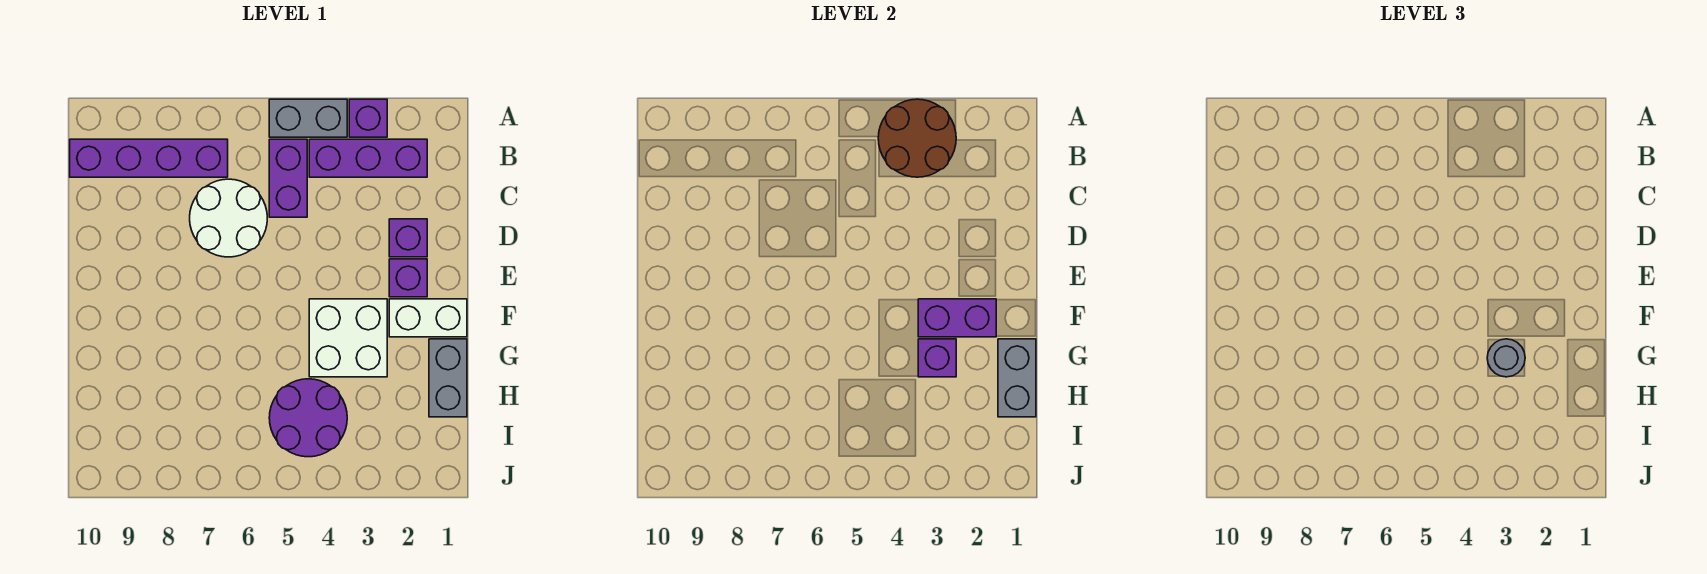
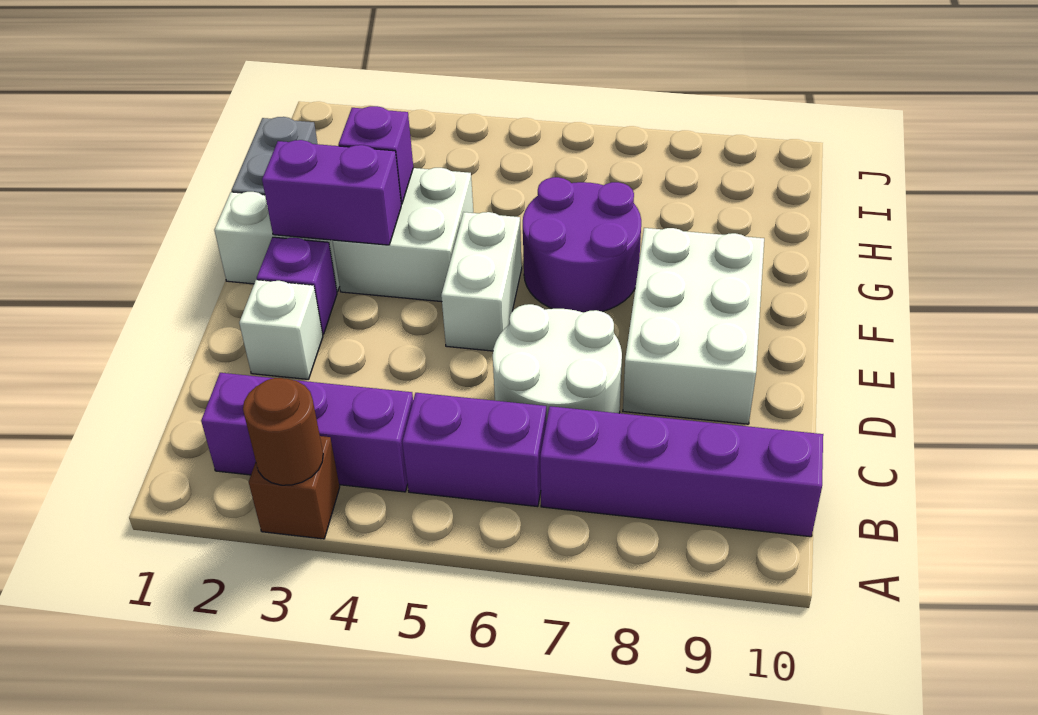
purple 1x1 brick [349,99,387,137] -> brown 1x1 brick [249,436,340,539]
brown 2x2 round brick [878,99,956,177] -> brown 1x1 round brick [243,378,323,485]
grey 1x2 brick [269,99,347,137] -> none
purple 1x2 brick [269,139,307,217] -> purple 1x2 brick turned to [402,393,546,507]
purple 1x1 brick [389,219,427,257] -> white 1x1 brick [239,280,323,379]
none -> white 2x3 brick [623,228,764,424]
none -> white 1x2 brick [441,212,522,351]
grey 1x2 brick [998,339,1036,417] -> none
grey 1x1 round brick [1487,339,1525,377] -> none
purple 2x2 round brick [269,379,347,457] -> purple 2x2 round brick moved to [523,177,641,313]

